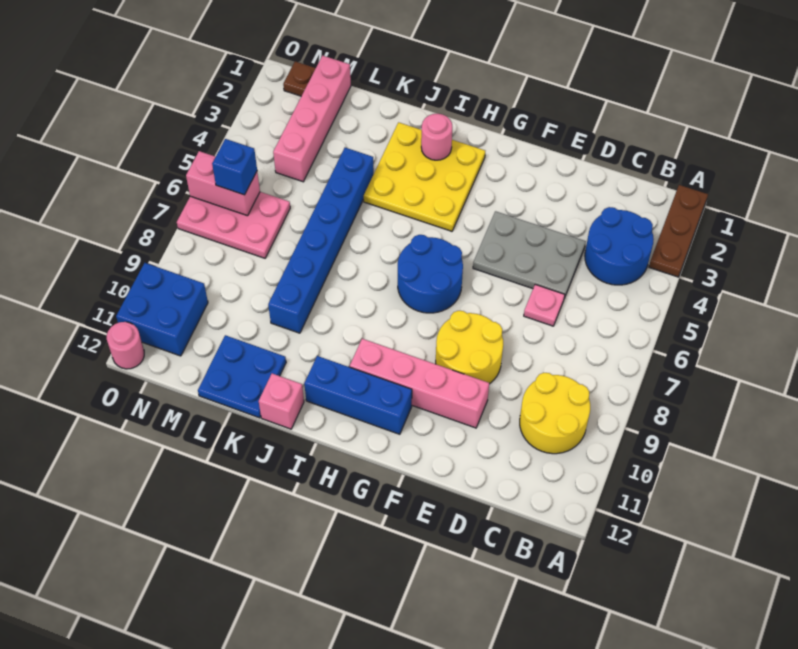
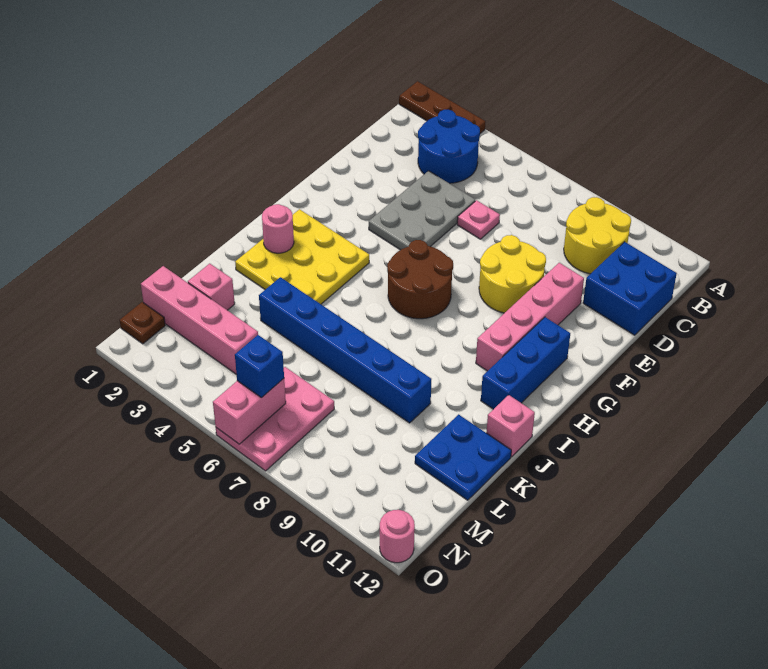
blue 2x2 round brick [398,235,463,313] -> brown 2x2 round brick [387,240,453,319]
none -> pink 1x1 brick [188,264,235,310]
blue 2x2 brick [116,263,208,356] -> blue 2x2 brick moved to [583,242,677,335]

